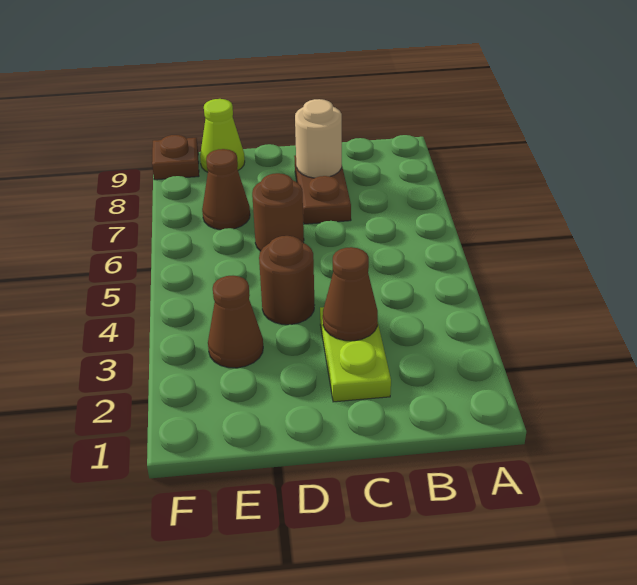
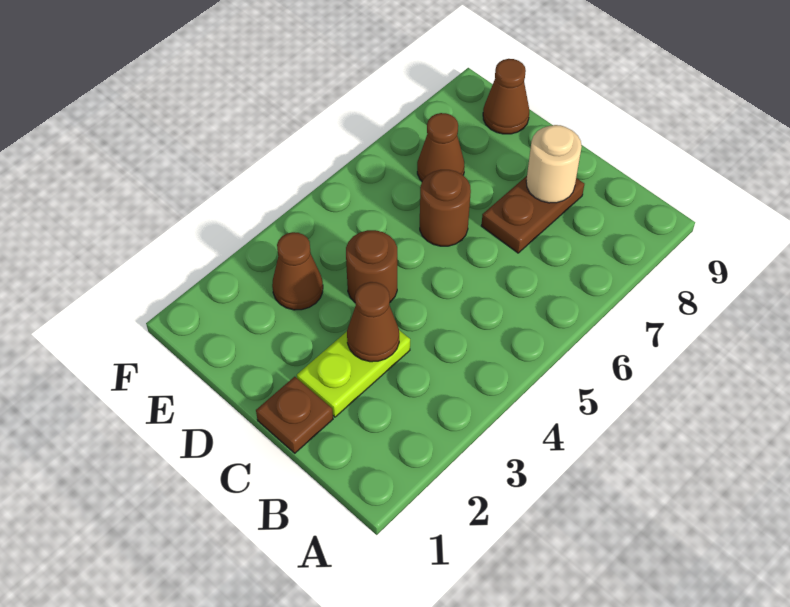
lime 1x1 cone [200,99,245,172] -> brown 1x1 cone [483,59,529,134]
brown 1x1 plate [152,135,199,180] -> brown 1x1 plate moved to [256,377,333,453]

